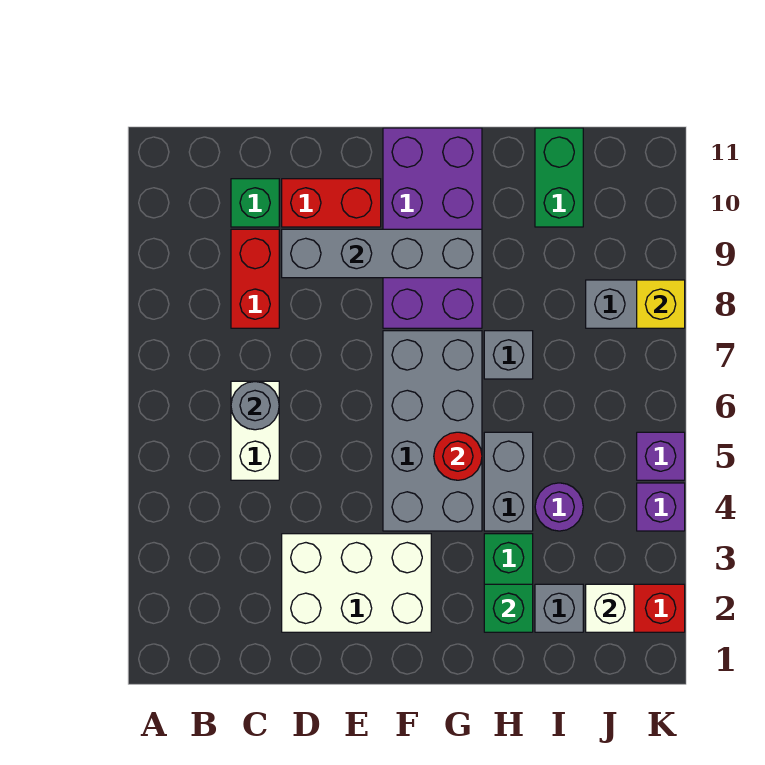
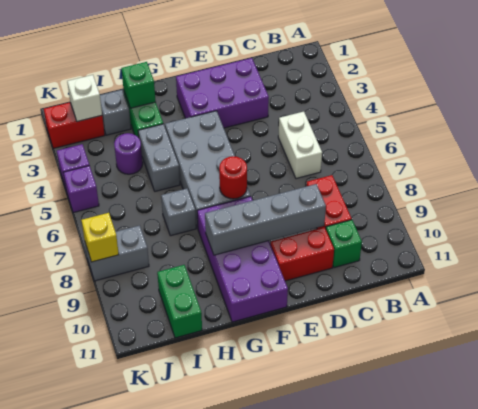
grey 1x1 round brick [231,381,279,430] -> none
white 2x3 brick [282,534,431,632] -> purple 2x3 brick [176,58,269,128]
red 1x1 round brick [434,432,482,480] -> red 1x1 round brick moved to [219,156,247,199]

